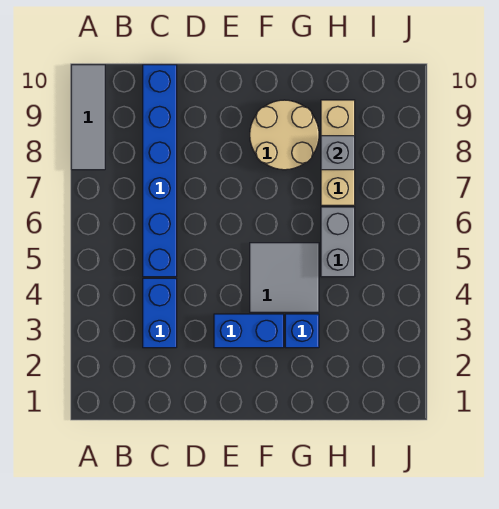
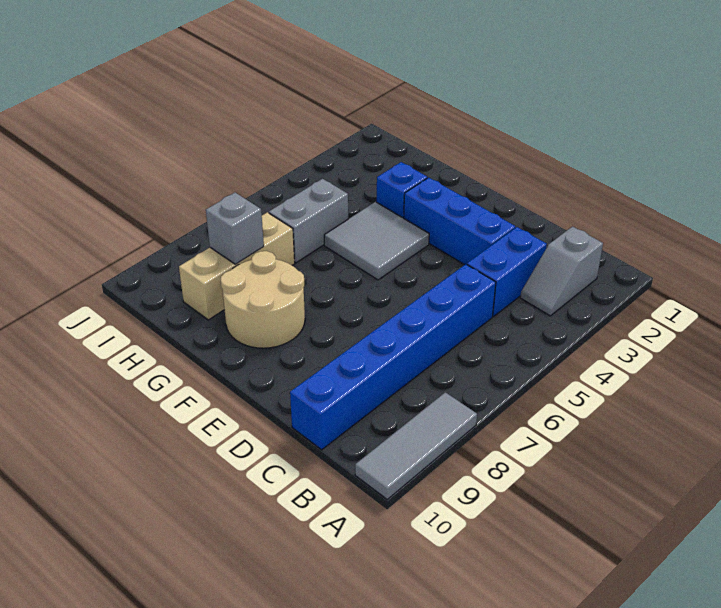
none -> grey 1x2 slope [520,227,603,316]
blue 1x2 brick [214,314,284,348] -> blue 1x3 brick [404,178,515,265]

